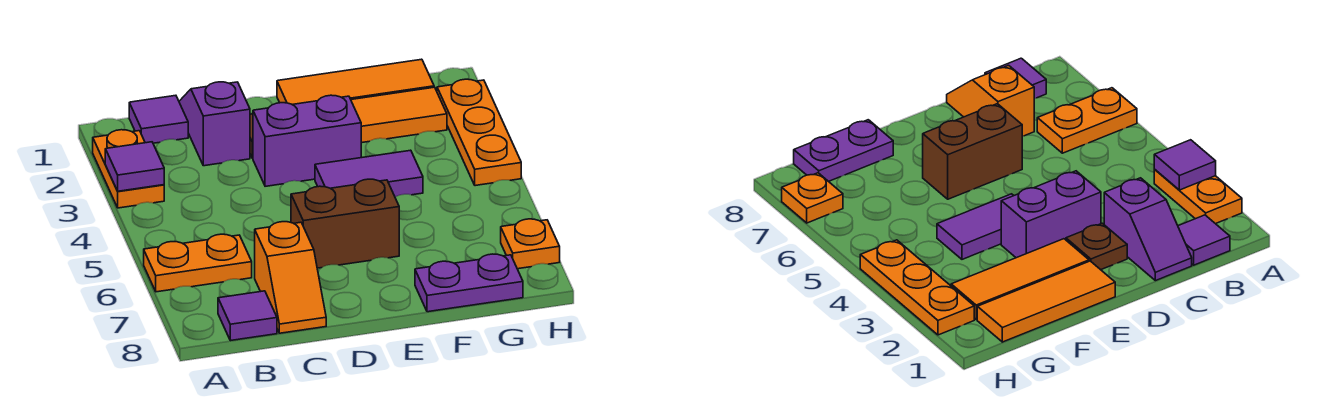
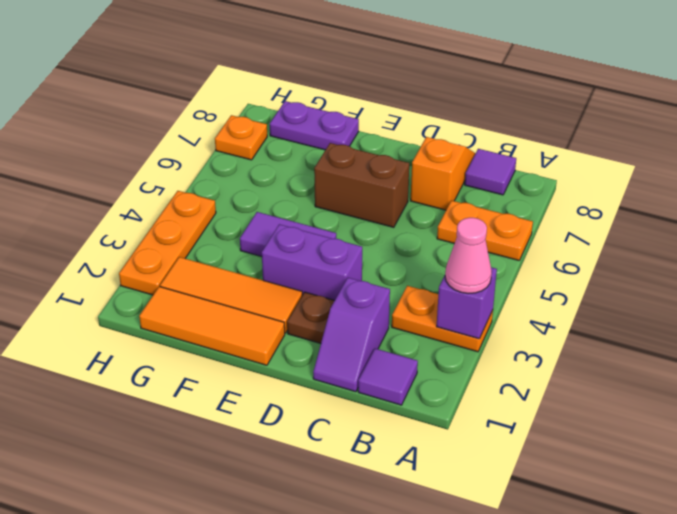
orange 1x2 plate [93,130,164,208] -> orange 1x2 plate turned to [392,286,493,352]
purple 1x1 tile [105,142,164,191] -> purple 1x1 brick [437,267,497,339]
none -> pink 1x1 cone [445,218,492,294]

